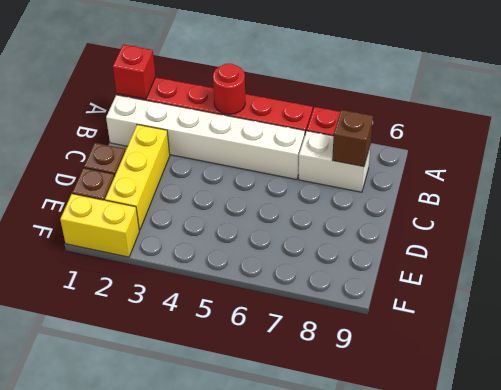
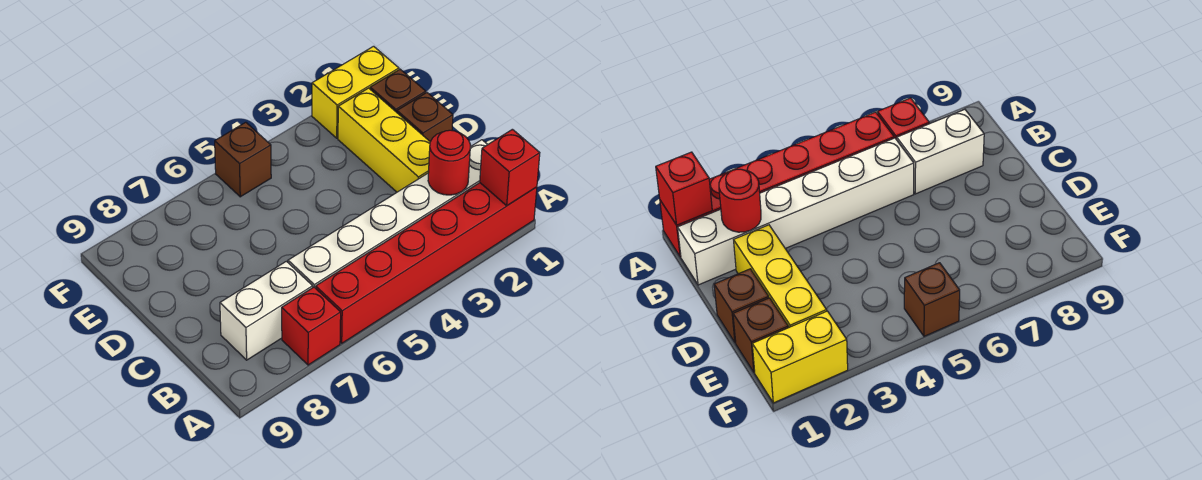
red 1x1 round brick [213,64,245,114] -> red 1x1 round brick moved to [428,130,470,195]
brown 1x1 brick [332,110,373,167] -> brown 1x1 brick moved to [215,122,271,197]

